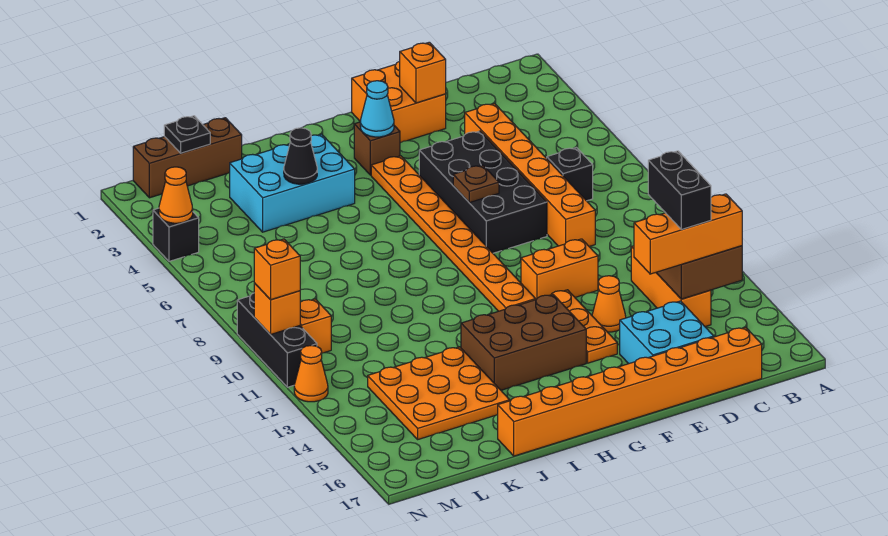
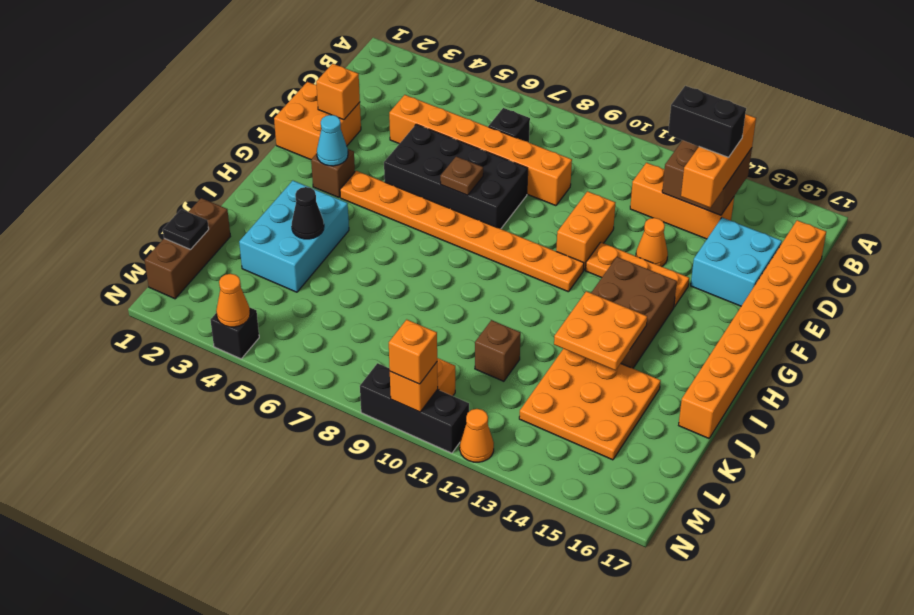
none -> orange 2x2 plate [554,291,647,370]
none -> brown 1x1 brick [475,320,521,381]

